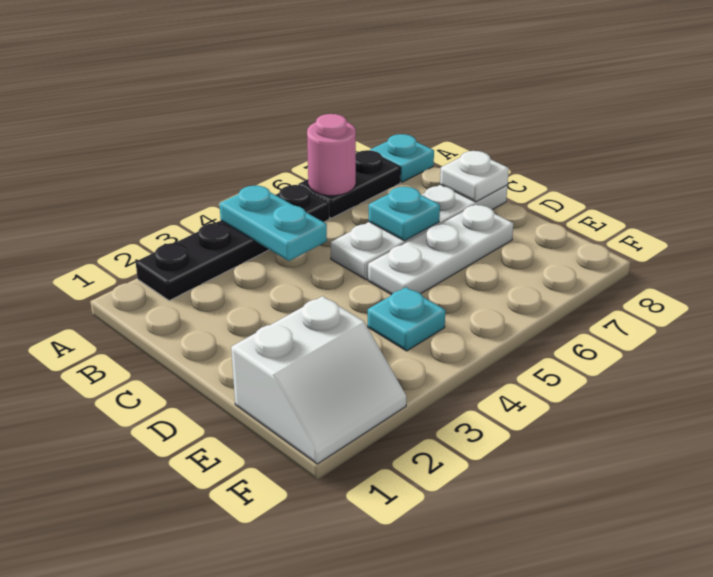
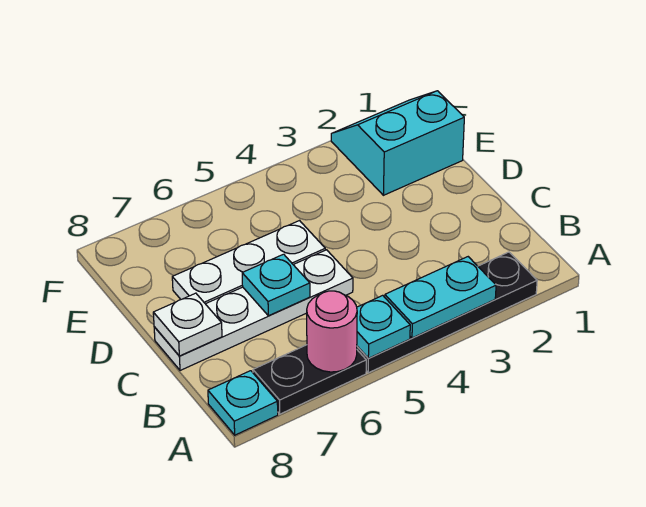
cyan 1x2 plate [219,185,327,261] -> cyan 1x2 plate turned to [385,257,496,338]
white 2x2 slope [231,296,406,464] -> cyan 2x2 slope [331,91,464,195]
cyan 1x1 plate [368,287,445,351] -> cyan 1x1 plate moved to [357,295,410,358]

